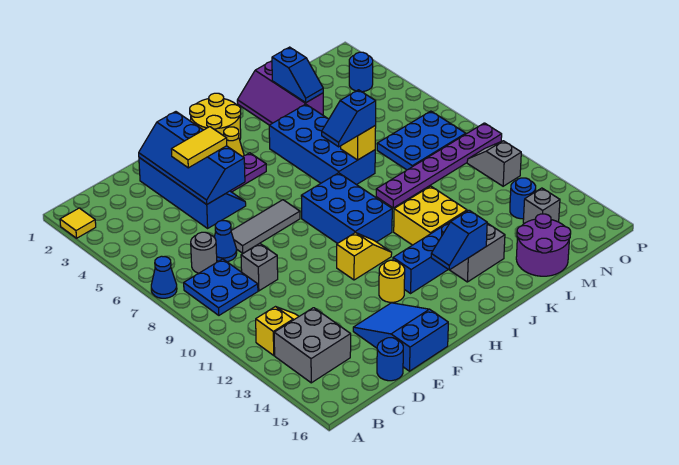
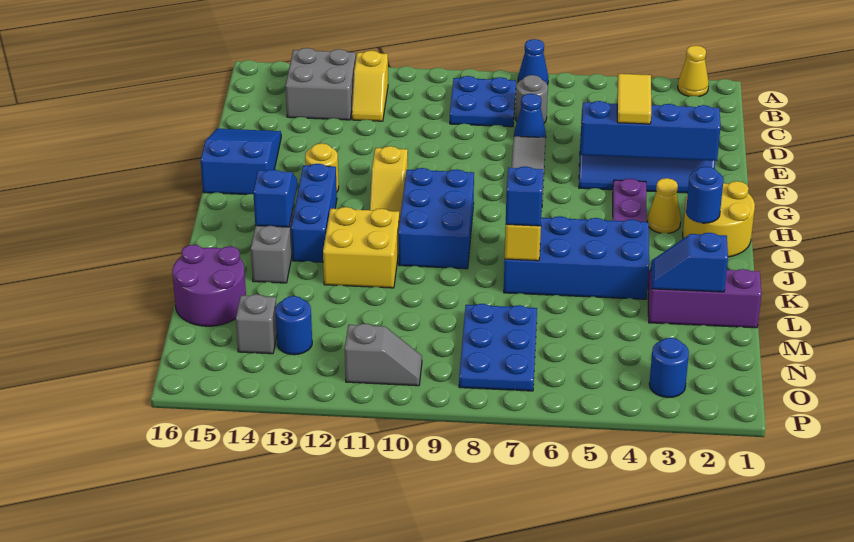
yellow 1x1 tile [60,208,96,238] -> yellow 1x1 cone [678,45,709,97]
grey 1x1 brick [241,244,278,291] -> none
blue 1x1 round brick [377,338,403,381] -> blue 1x1 round brick moved to [686,166,724,223]
blue 2x3 slope [353,303,448,371] -> blue 2x3 slope turned to [201,129,281,195]
blue 2x3 brick [301,173,392,244] -> blue 2x3 brick turned to [398,168,474,269]
purple 1x6 plate [376,123,502,208] -> none

